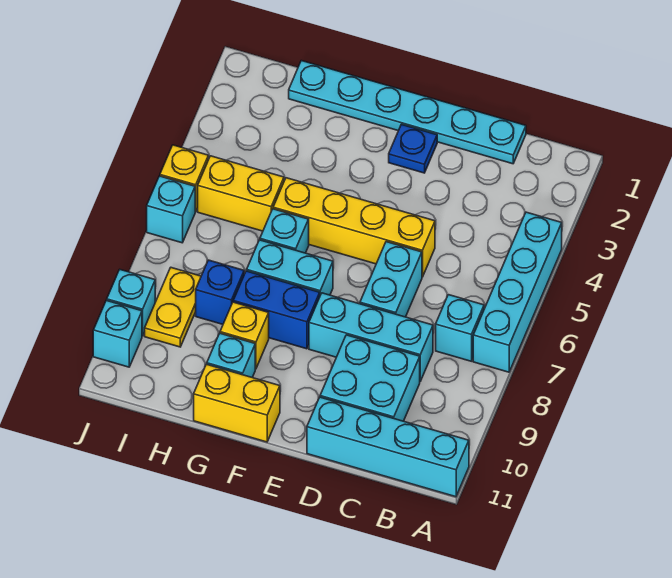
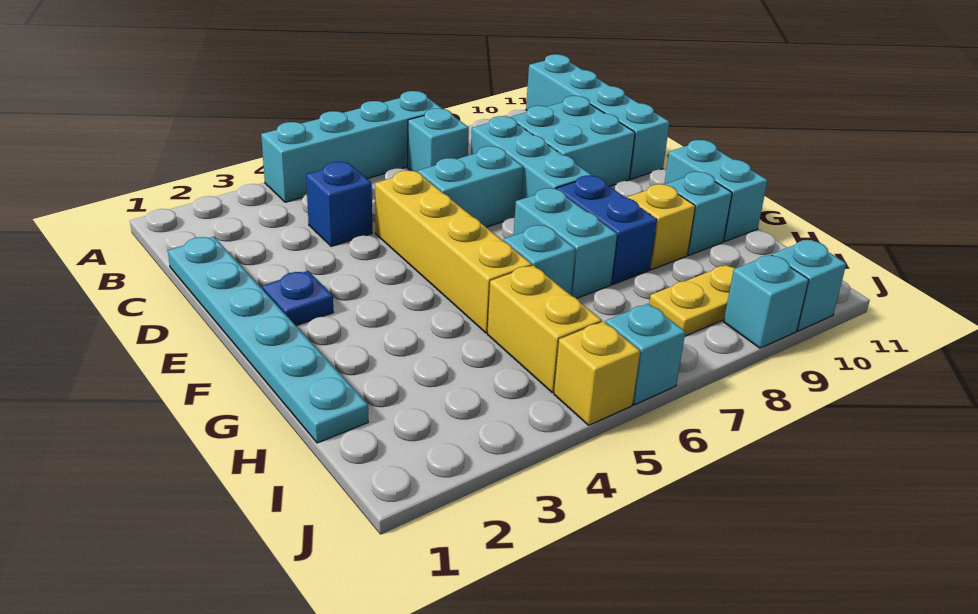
yellow 1x2 brick [194,364,280,442] -> cyan 1x2 brick [664,140,767,242]
blue 1x1 brick [196,260,244,324] -> blue 1x1 brick moved to [306,162,372,246]

